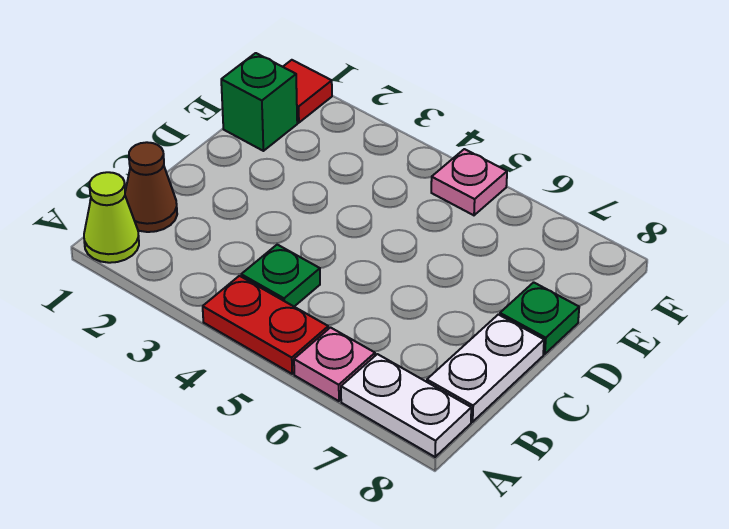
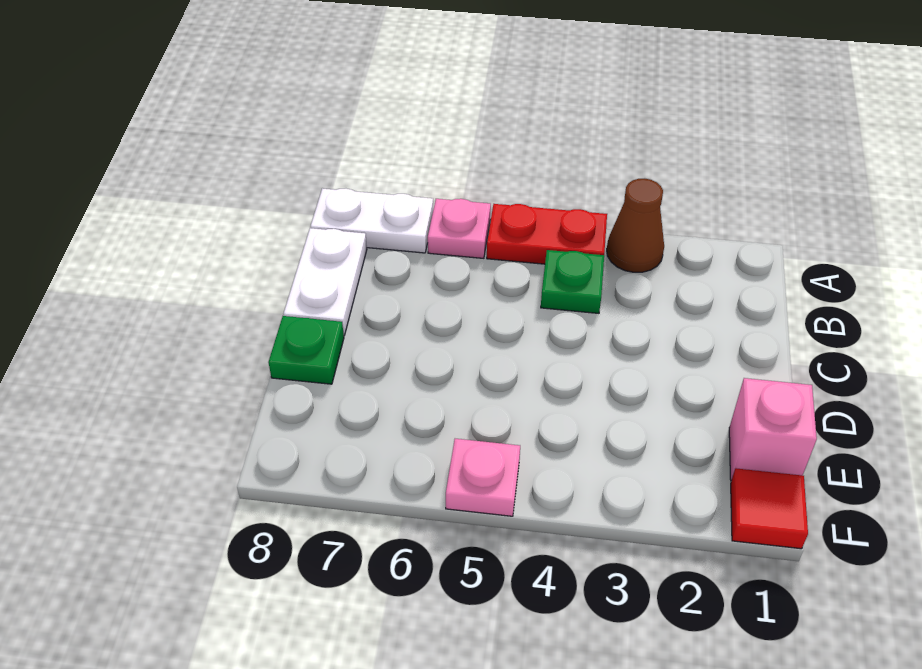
lime 1x1 cone [84,172,139,263] -> none
brown 1x1 cone [125,142,177,232] -> brown 1x1 cone moved to [607,179,664,272]
green 1x1 brick [221,53,297,151] -> pink 1x1 brick [729,378,817,481]

